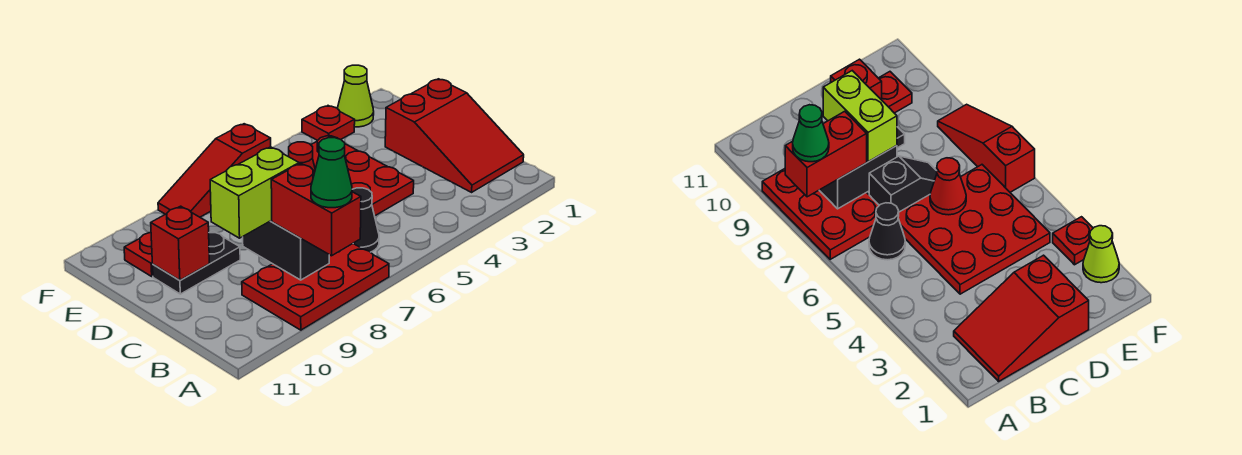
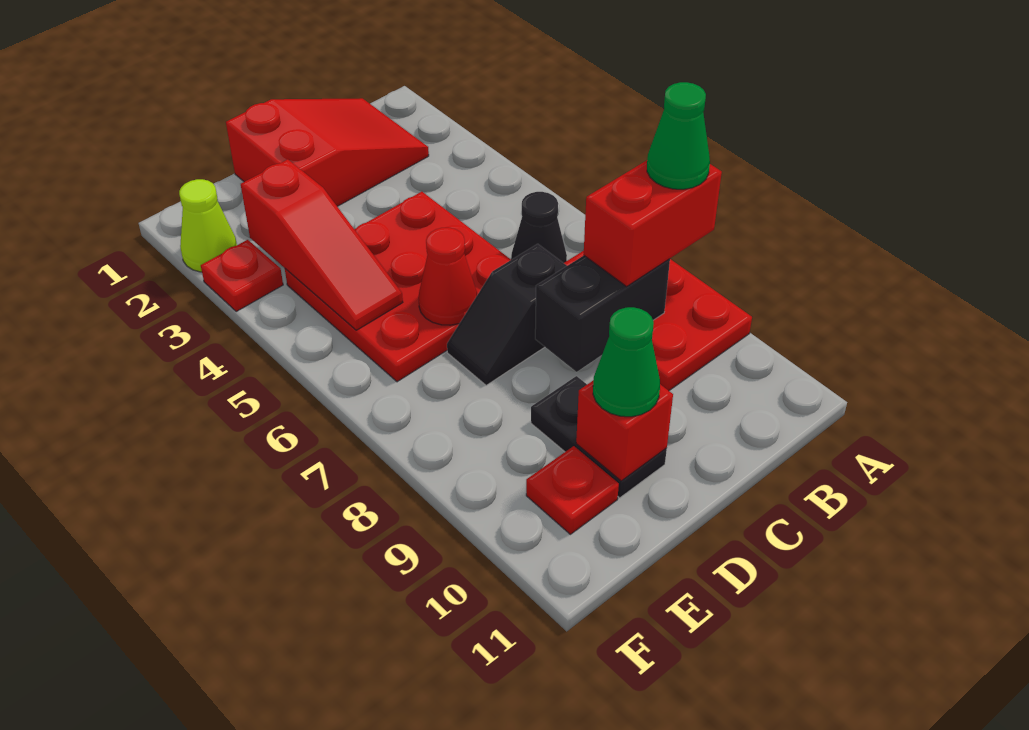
lime 1x2 brick [210,147,299,238] -> none
none -> green 1x1 cone [593,307,660,417]
red 1x3 slope [158,124,271,217] -> red 1x3 slope moved to [241,159,403,330]

